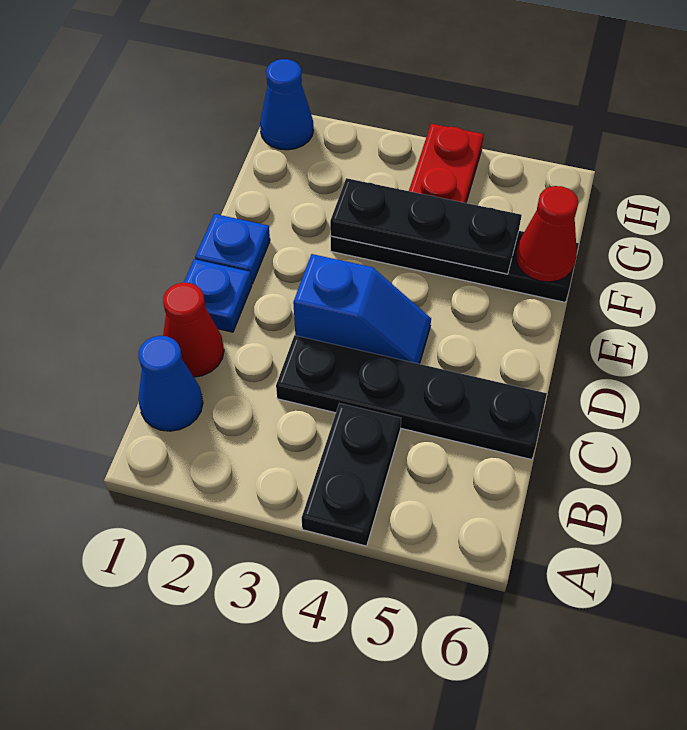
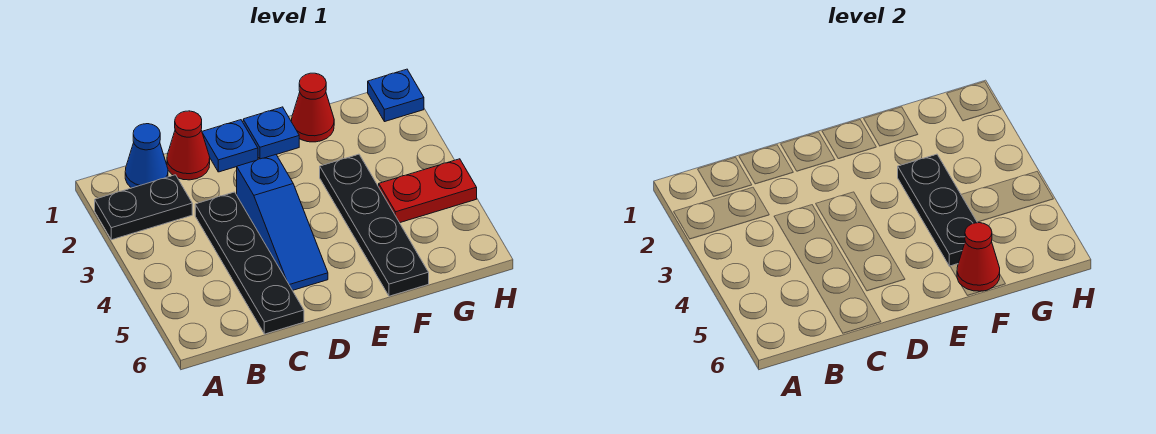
black 1x2 plate [302,403,401,546] -> black 1x2 plate moved to [95,175,192,240]
blue 1x2 slope [293,254,431,364] -> blue 1x3 slope [237,155,328,290]
none -> red 1x1 cone [291,73,334,142]
blue 1x1 cone [260,59,313,150] -> blue 1x1 plate [368,69,424,122]

